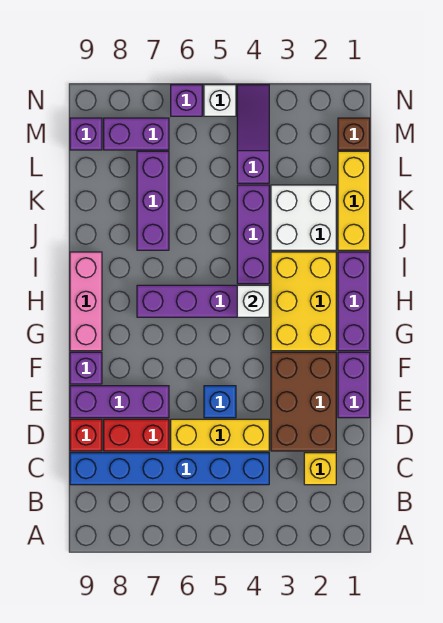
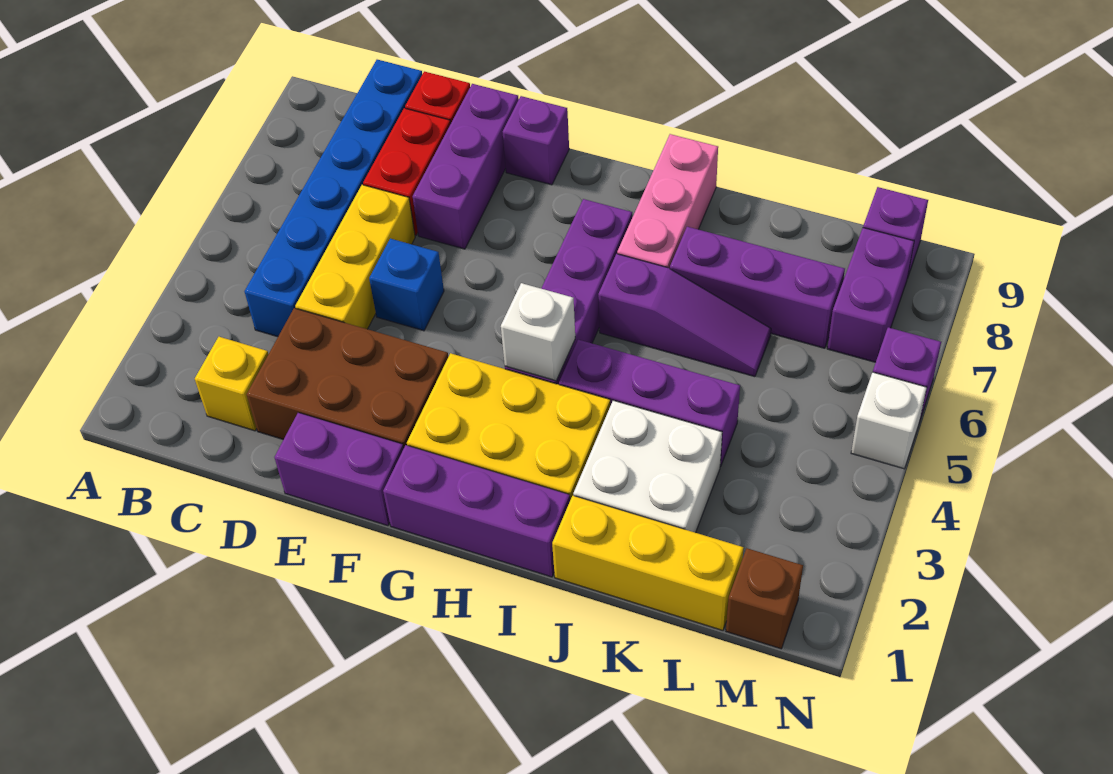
pink 1x3 brick [70,252,102,351] -> pink 1x3 brick turned to [617,134,718,269]
purple 1x3 slope [237,85,269,183] -> purple 1x3 slope moved to [598,254,771,377]

